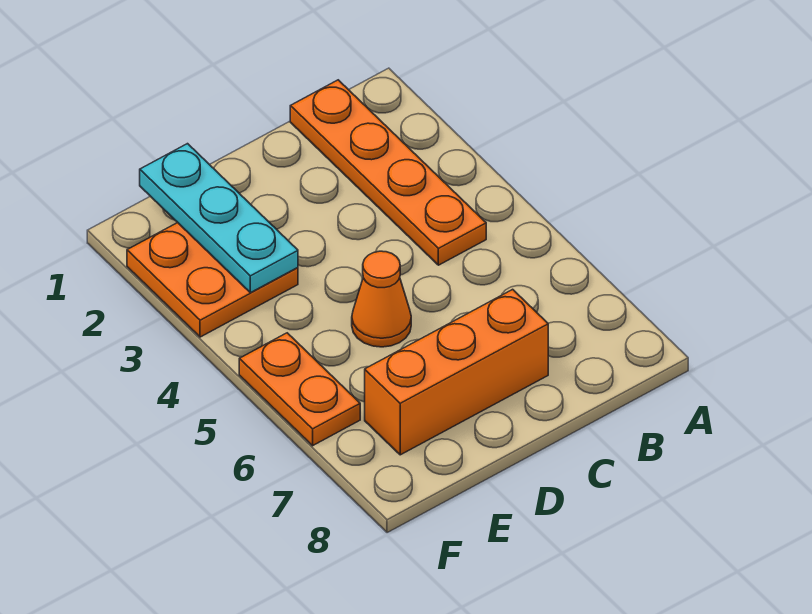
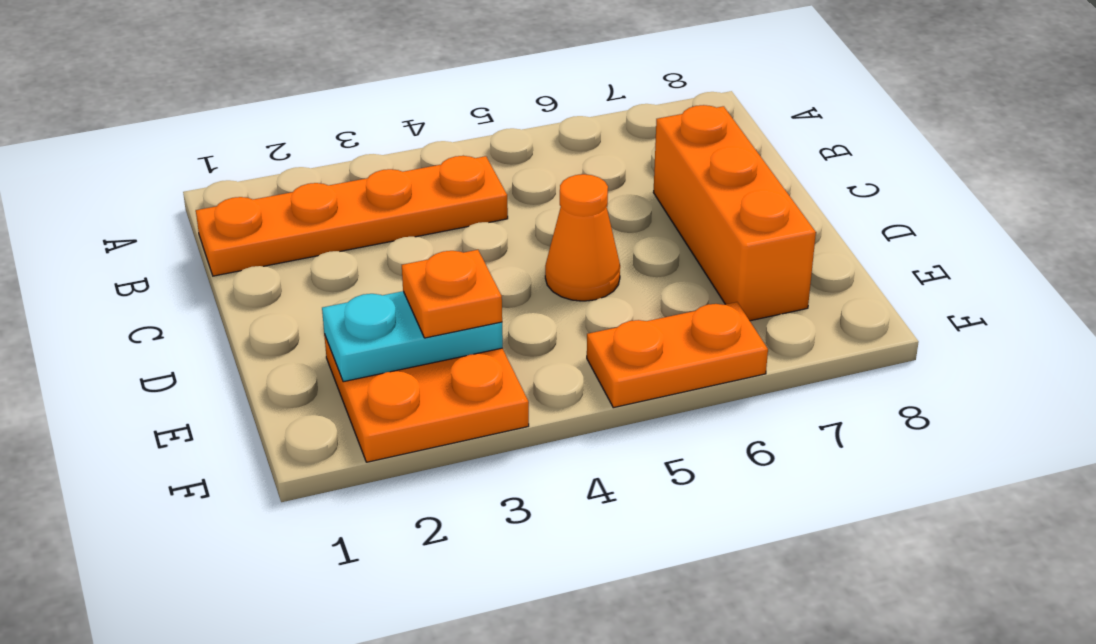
cyan 1x3 plate [140,144,298,293] -> cyan 1x2 plate [322,291,503,382]
none -> orange 1x1 plate [402,250,502,338]

